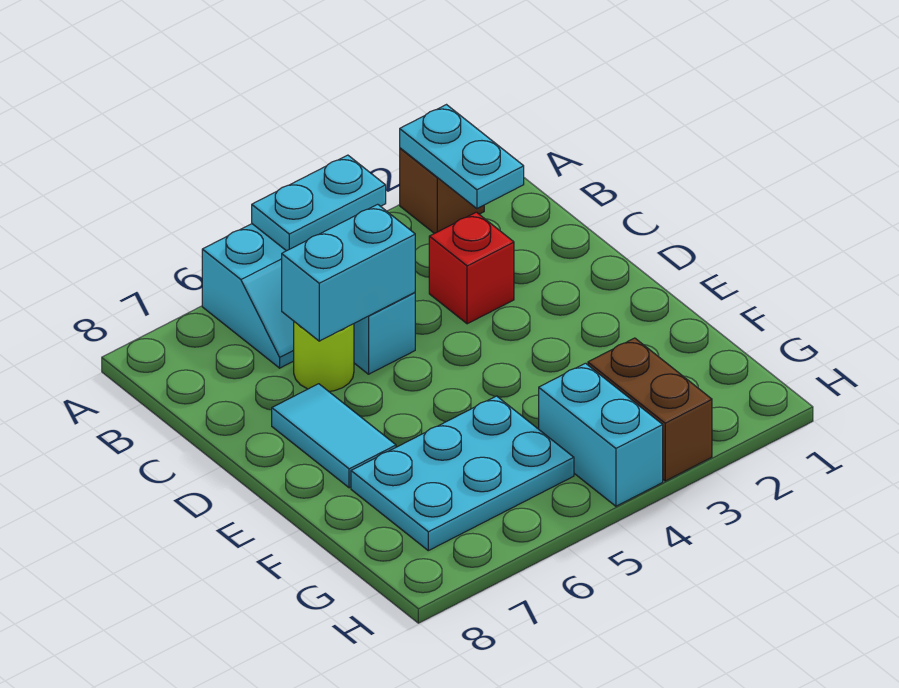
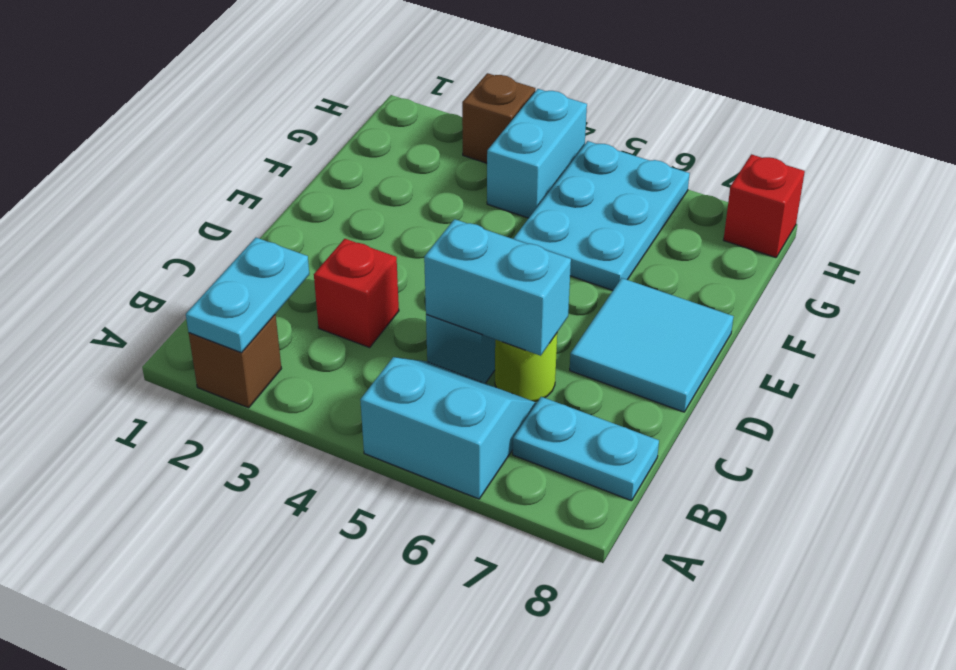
cyan 1x2 plate [252,155,386,251] -> cyan 1x2 plate moved to [513,397,659,501]
cyan 1x2 tile [272,384,396,488] -> cyan 2x2 tile [570,278,734,412]
cyan 2x3 plate [351,396,574,551] -> cyan 2x3 plate turned to [513,141,690,290]
brown 1x2 brick [588,338,712,481] -> brown 1x1 brick [462,73,535,163]
none -> red 1x1 brick [724,154,805,258]

